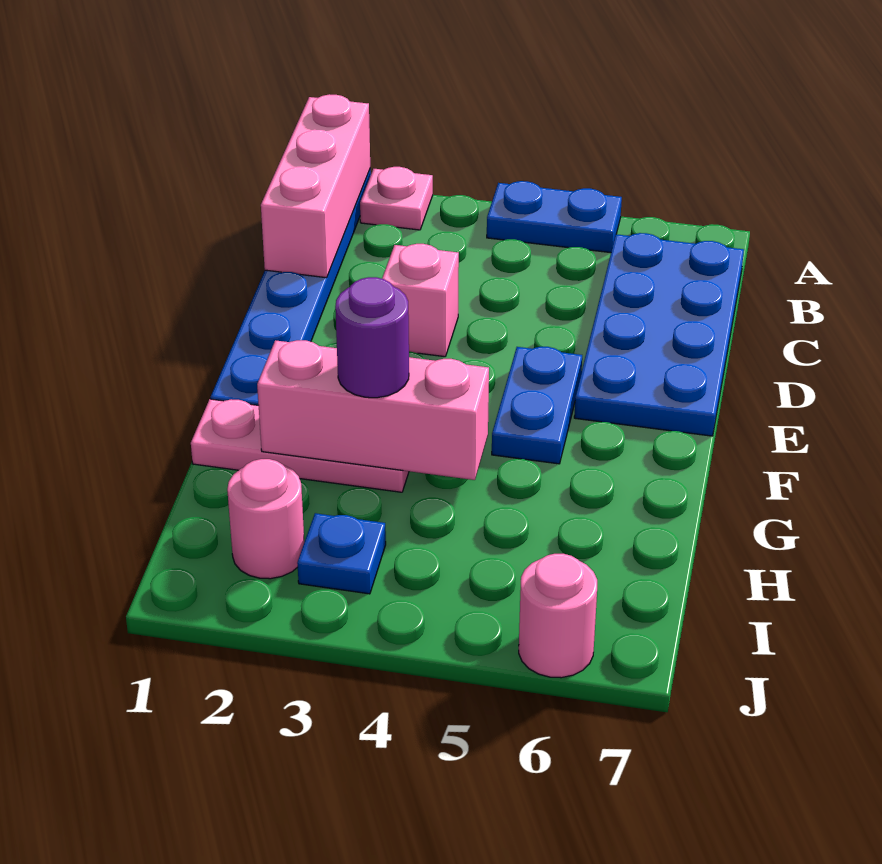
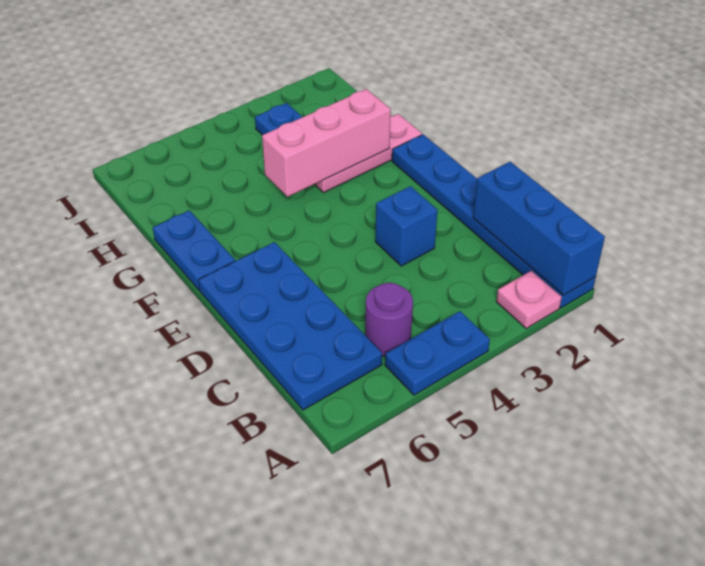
pink 1x3 brick [261,94,370,278] -> blue 1x3 brick [473,162,605,295]
pink 1x1 brick [382,244,459,357] -> blue 1x1 brick [375,186,437,266]
blue 1x2 plate [492,347,582,464] -> blue 1x2 plate moved to [153,210,235,290]
purple 1x1 round brick [335,277,409,398] -> purple 1x1 round brick moved to [365,283,413,356]
pink 1x1 round brick [227,459,304,579] -> none
pink 1x1 round brick [519,554,597,678] -> none

